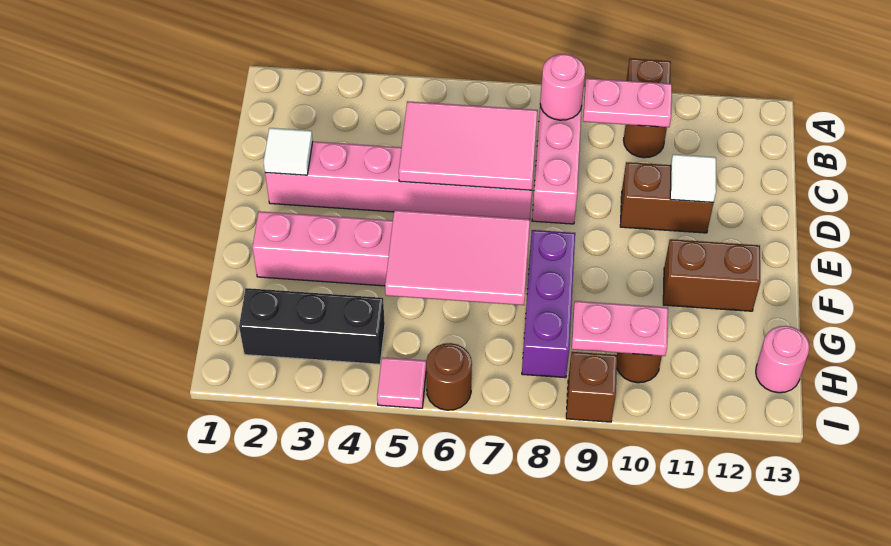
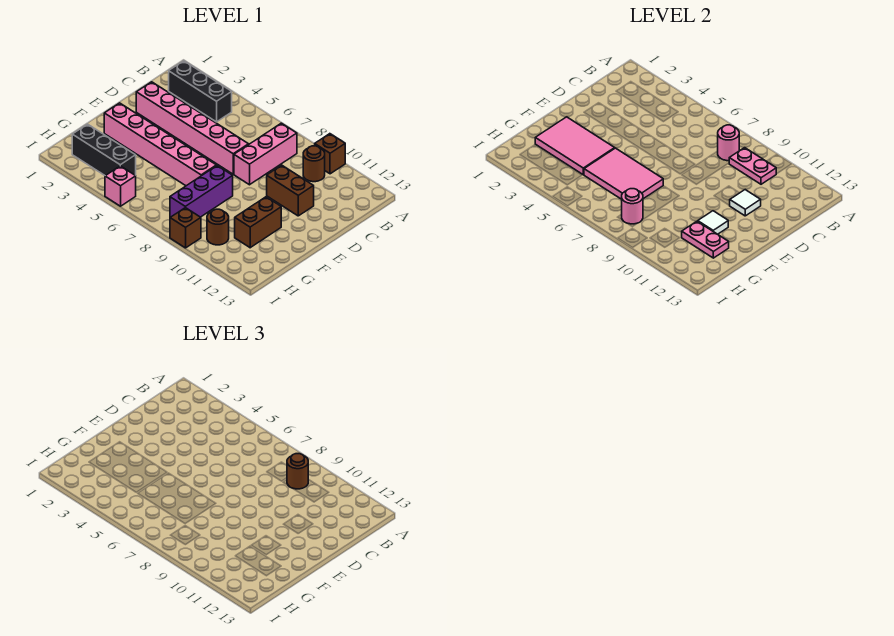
none -> black 1x3 brick [169,61,232,122]
pink 2x3 tile [399,101,538,190] -> pink 2x3 tile moved to [535,117,615,175]
white 1x1 tile [263,128,313,175] -> white 1x1 tile moved to [698,211,728,234]
brown 1x2 brick [663,239,761,311] -> brown 1x2 brick turned to [235,197,281,248]
pink 1x2 plate [572,301,668,356] -> pink 1x2 plate moved to [682,221,729,258]
pink 1x1 round brick [756,326,810,393] -> pink 1x1 round brick moved to [622,189,643,224]
pink 1x1 tile [377,357,426,408] -> pink 1x1 brick [105,166,136,206]
brown 1x1 round brick [426,343,472,410] -> brown 1x1 round brick moved to [287,454,308,489]

